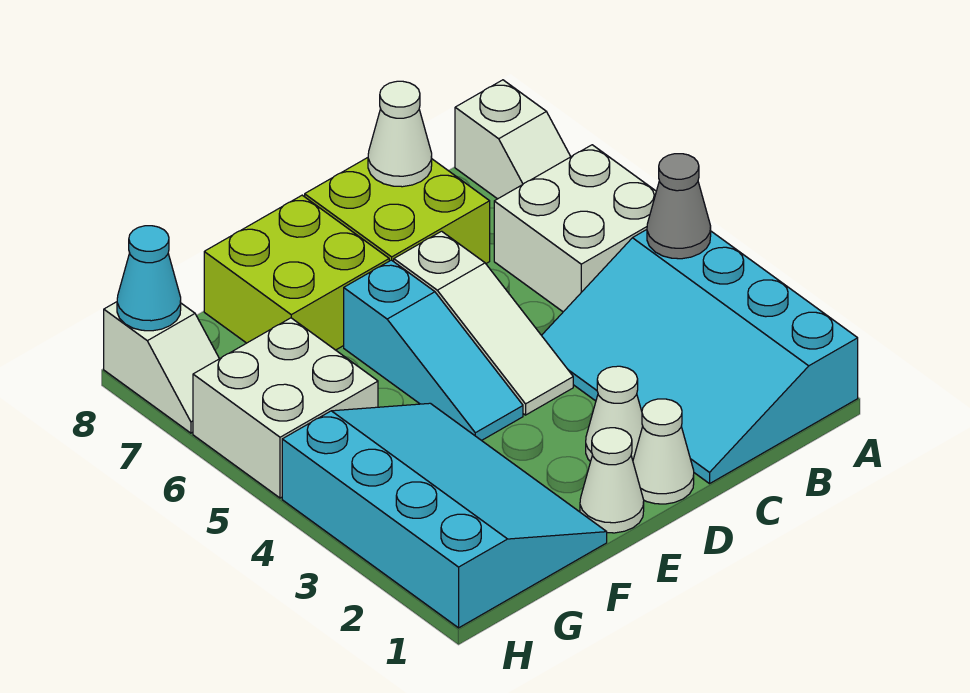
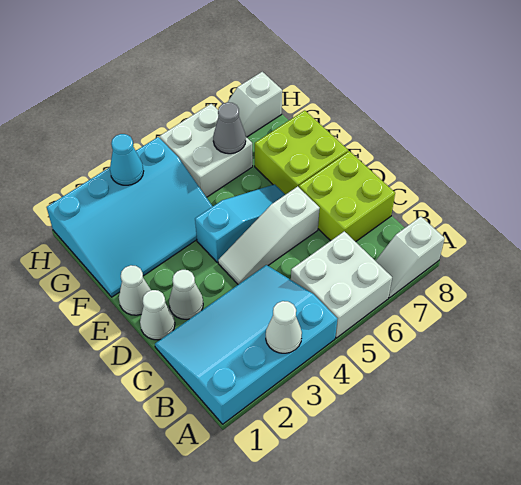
grey 1x1 cone [647,154,711,259] -> grey 1x1 cone moved to [213,102,246,154]
white 1x1 cone [368,81,432,187] -> white 1x1 cone moved to [266,301,302,353]
cyan 1x3 slope [344,260,523,441] -> cyan 1x3 slope turned to [195,184,285,263]
cyan 1x1 cone [117,226,181,331] -> cyan 1x1 cone moved to [110,134,144,185]

